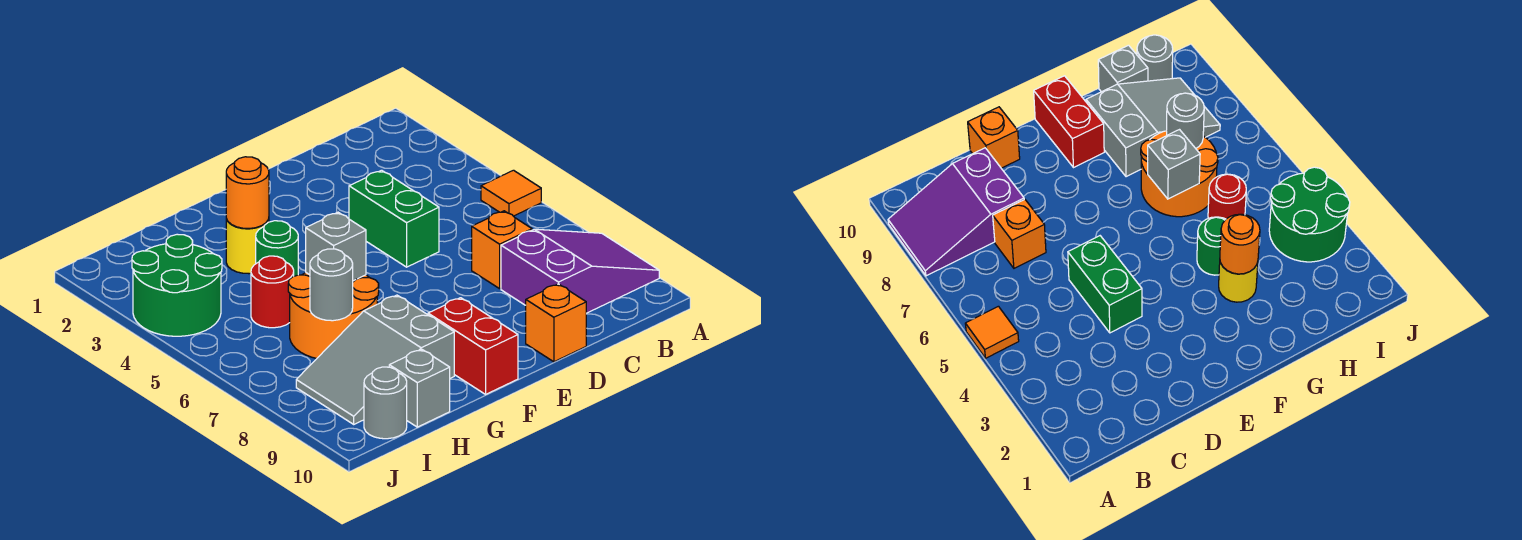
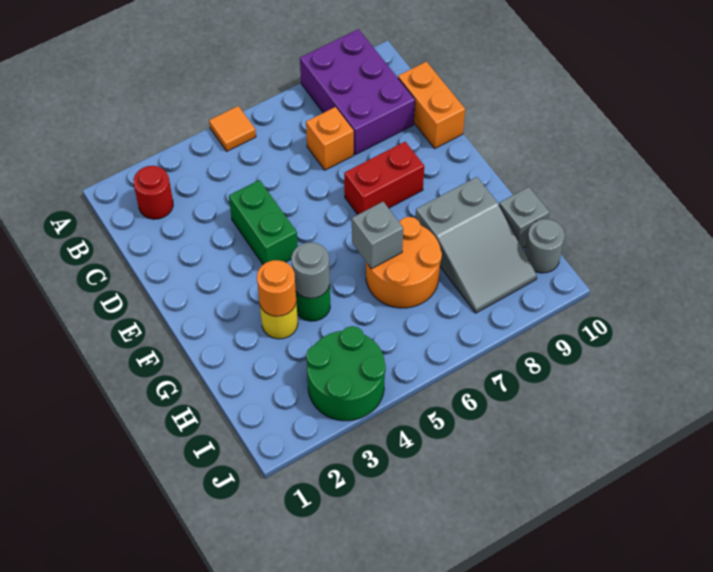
purple 2x3 slope [501,229,659,313] -> purple 2x3 brick [300,29,415,155]
green 1x2 brick [349,170,439,267] -> green 1x2 brick turned to [229,180,298,265]
orange 1x1 brick [526,284,586,362] -> orange 1x2 brick [398,62,465,148]
red 1x2 brick [428,298,518,394] -> red 1x2 brick moved to [344,142,424,215]
red 1x1 round brick [251,256,294,328] -> red 1x1 round brick moved to [133,166,173,219]
grey 1x1 round brick [310,249,353,321] -> grey 1x1 round brick moved to [291,242,330,298]

